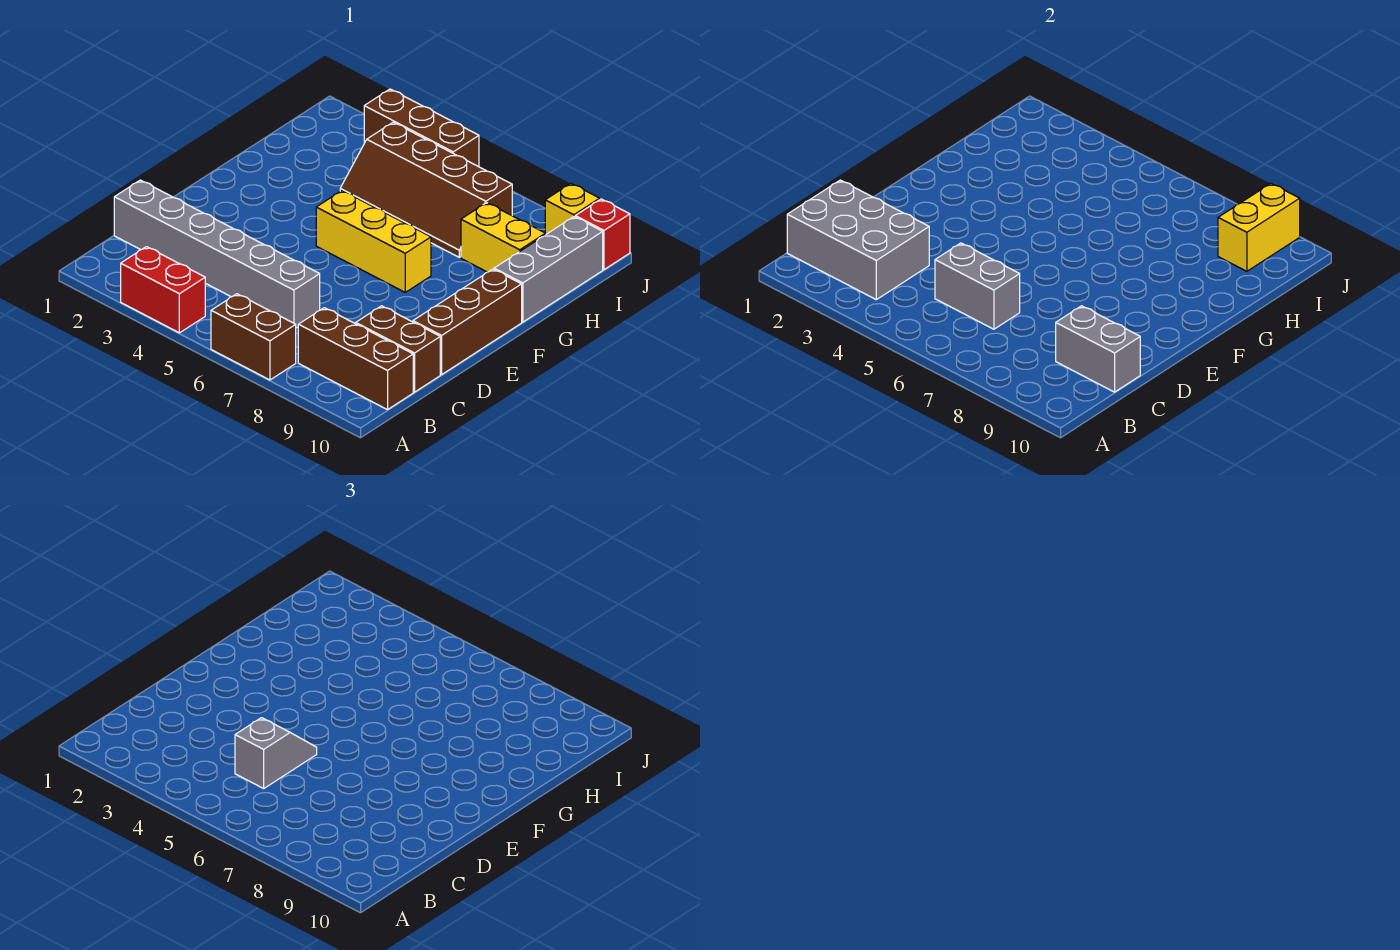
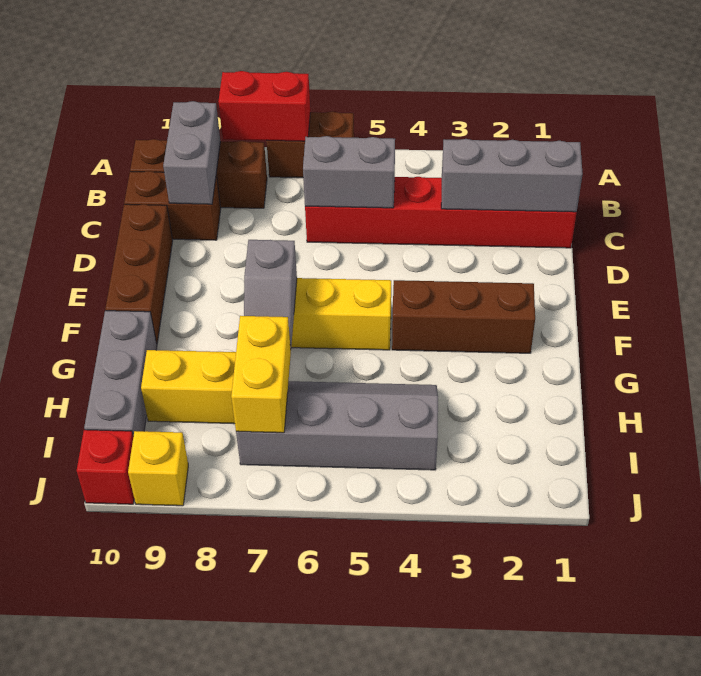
red 1x2 brick [121,247,205,333] -> red 1x2 brick moved to [218,71,310,141]
grey 2x3 brick [787,180,929,300] -> grey 1x3 brick [441,139,583,212]
grey 1x6 brick [114,180,320,328] -> red 1x6 brick [305,177,577,248]
grey 1x2 slope [235,718,317,788] -> grey 1x2 slope moved to [244,240,297,349]
grey 1x2 brick [1056,306,1140,392] -> grey 1x2 brick turned to [163,101,220,204]
brown 2x4 slope [340,122,512,257] -> grey 2x4 slope [236,381,438,470]
yellow 1x2 brick [1218,184,1300,271] -> yellow 1x2 brick moved to [231,316,291,433]
brown 1x3 brick [364,89,479,167] -> brown 1x3 brick moved to [392,280,535,353]

